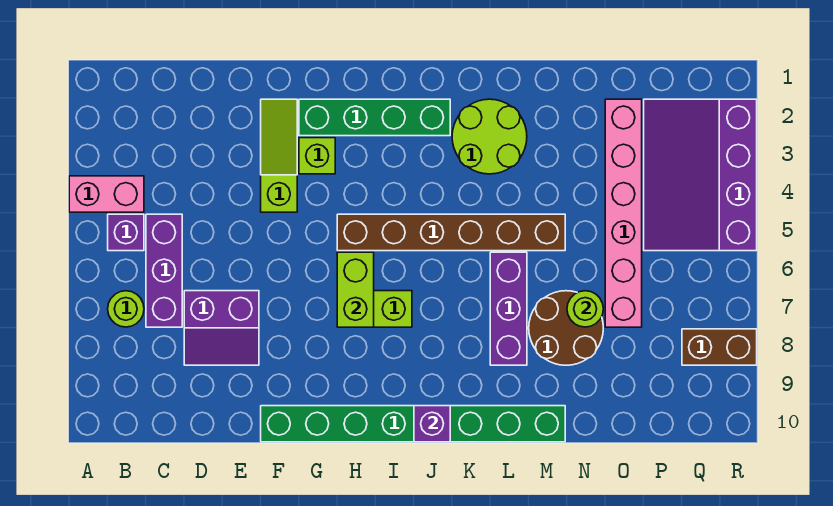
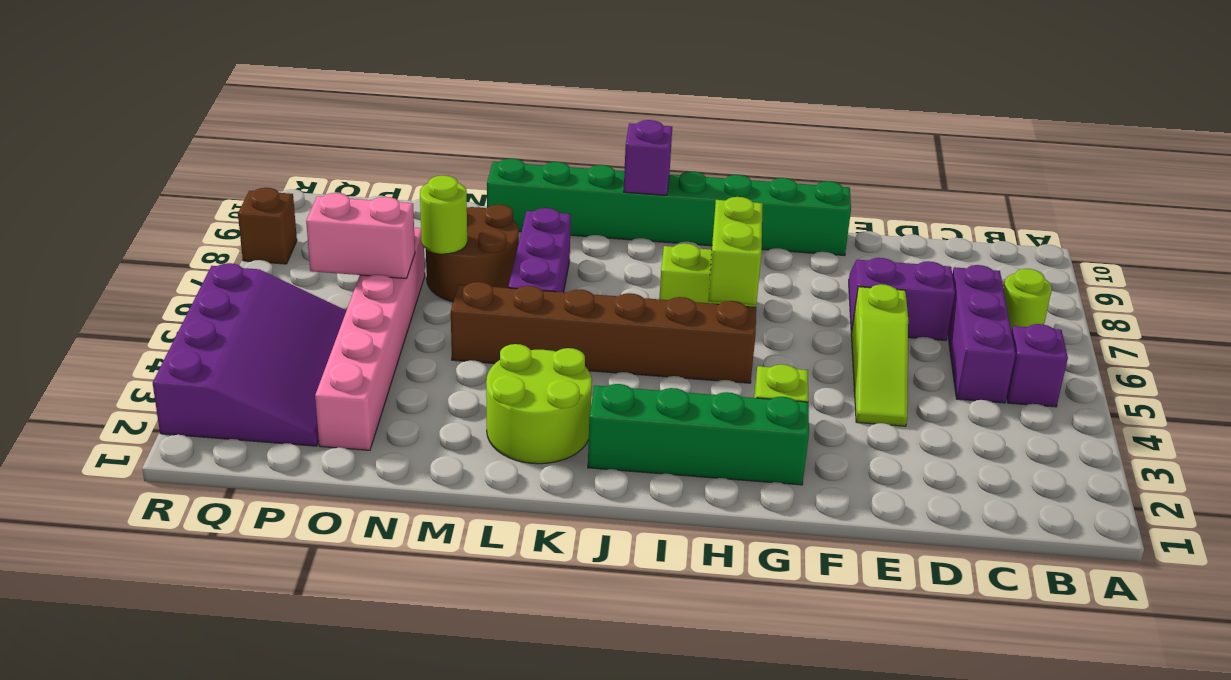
pink 1x2 brick [69,176,144,212] -> pink 1x2 brick moved to [306,193,415,279]
lime 1x3 slope [261,99,297,212] -> lime 1x3 slope moved to [851,284,908,426]
brown 1x2 brick [682,329,757,365] -> brown 1x1 brick [238,188,297,264]

